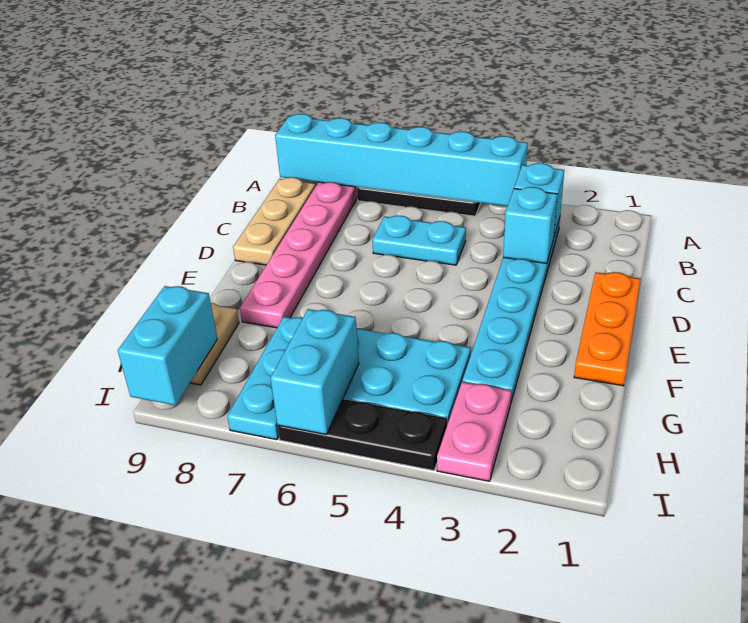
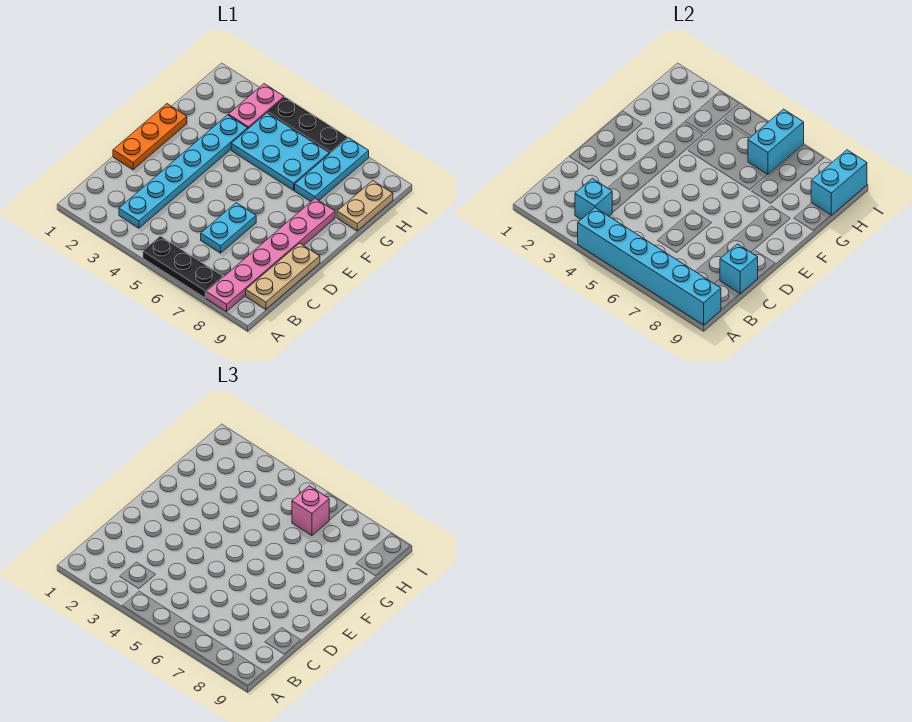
cyan 1x1 brick [503,187,557,263] -> cyan 1x1 brick moved to [720,244,758,294]
cyan 1x2 plate [372,215,466,265] -> cyan 1x2 plate turned to [201,203,256,253]
none -> pink 1x1 brick [292,486,329,536]

